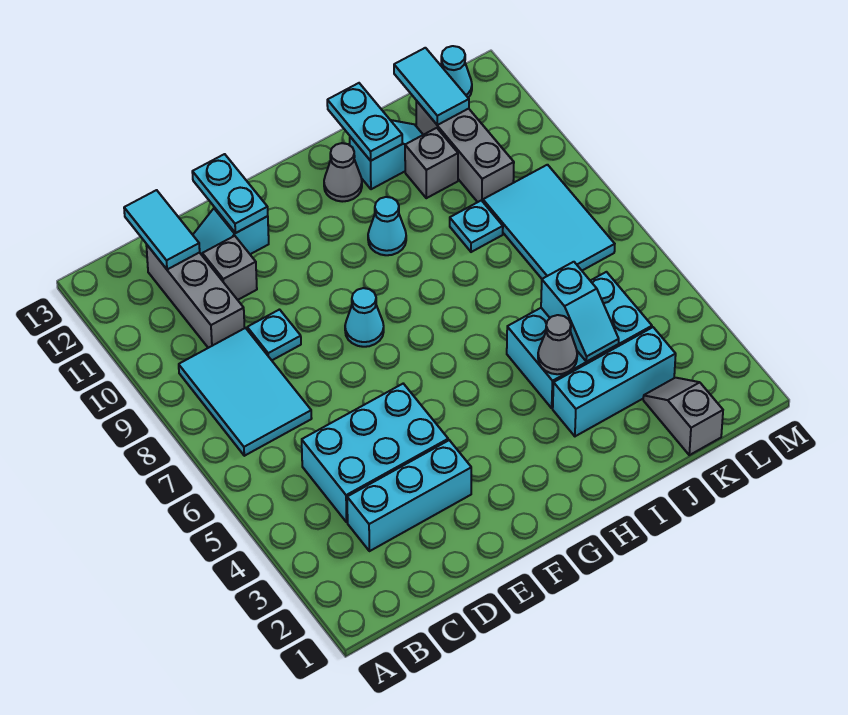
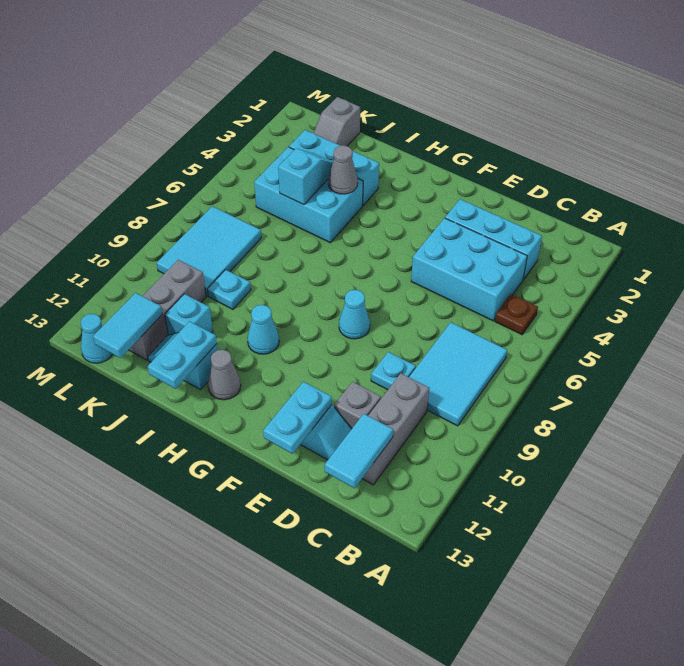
none -> brown 1x1 plate [495,294,538,335]
grey 1x1 brick [405,128,458,198] -> cyan 1x1 brick [165,294,213,335]

